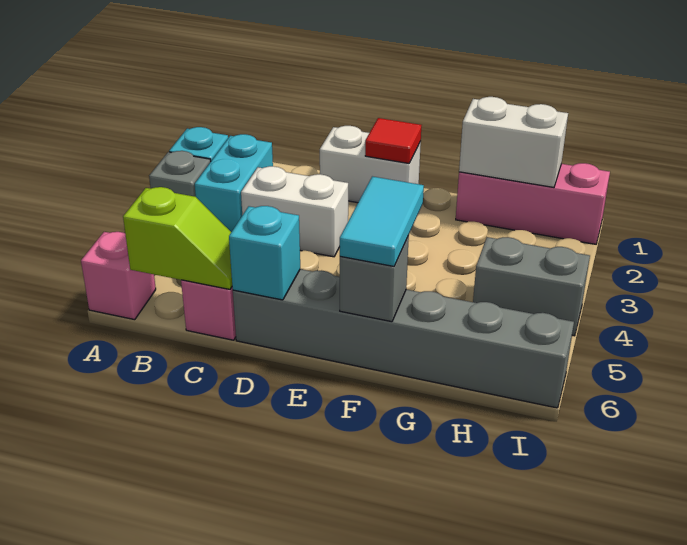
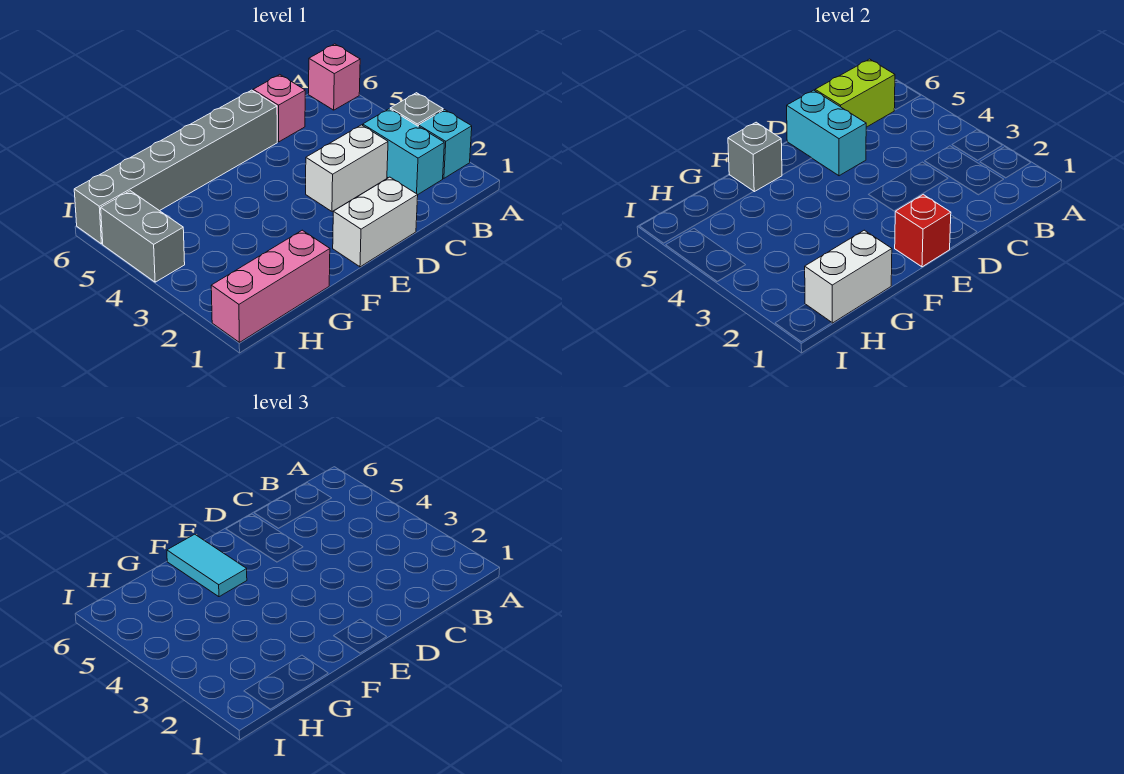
lime 1x2 slope [123,187,232,289] -> lime 1x2 brick [815,59,895,127]
cyan 1x1 brick [229,206,300,300] -> cyan 1x2 brick [787,90,866,176]
red 1x1 tile [365,118,421,163] -> red 1x1 brick [895,195,951,267]
grey 1x2 brick [473,237,590,336] -> grey 1x2 brick turned to [101,191,185,282]

